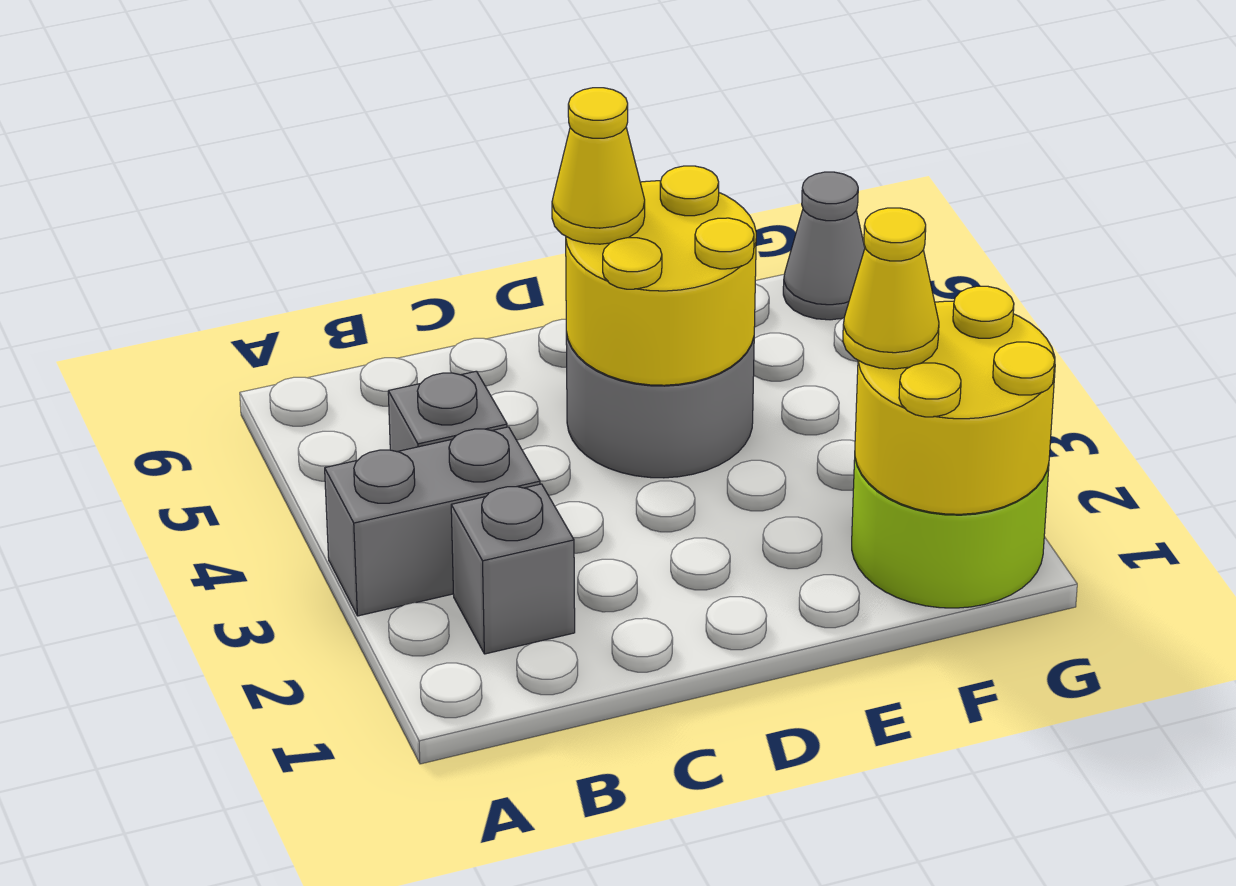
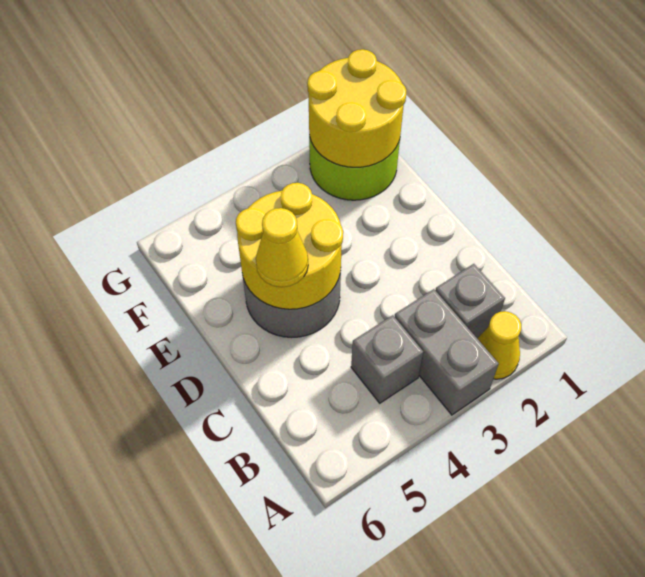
yellow 1x1 cone [843,208,939,369] -> yellow 1x1 cone moved to [477,311,521,379]
grey 1x1 cone [783,172,865,320] -> none

